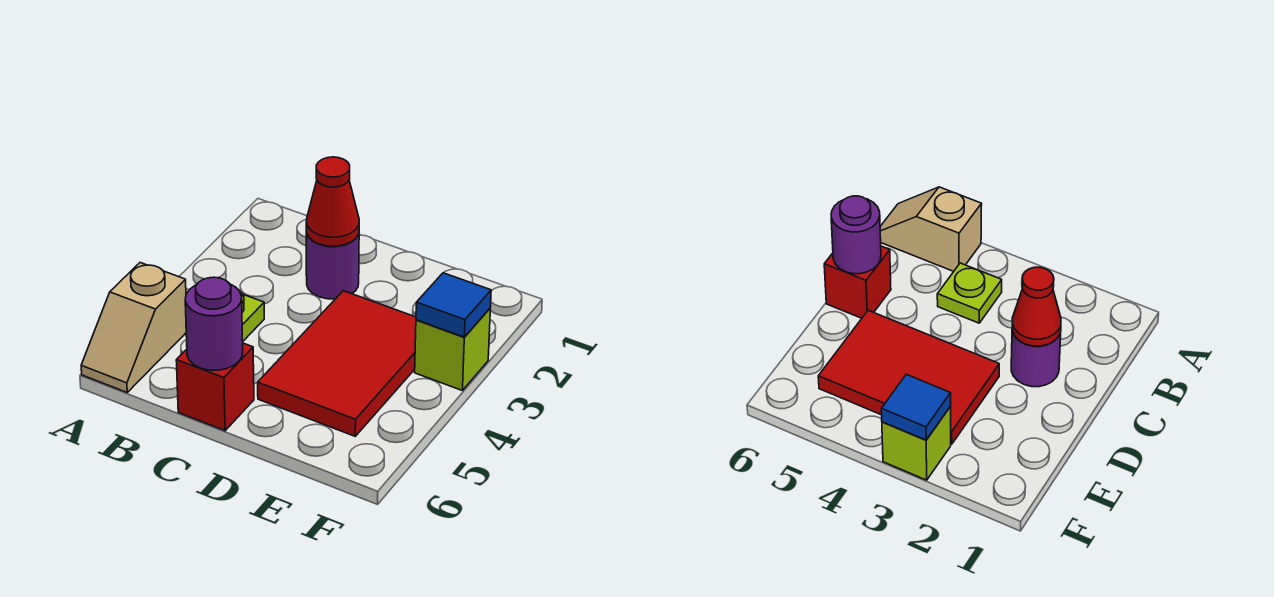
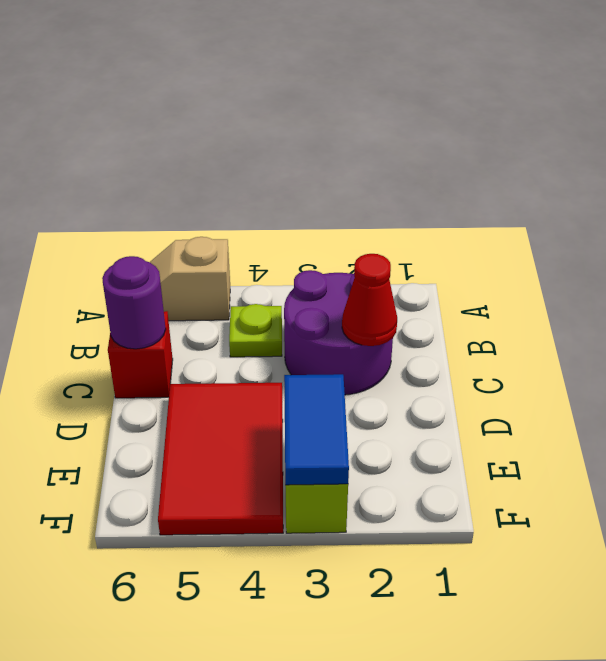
purple 1x1 round brick [306,233,359,299] -> purple 2x2 round brick [284,270,393,395]
red 2x3 tile [258,291,416,436] -> red 2x3 tile turned to [158,383,283,535]
blue 1x1 tile [416,273,491,337] -> blue 1x2 tile [284,374,349,485]

